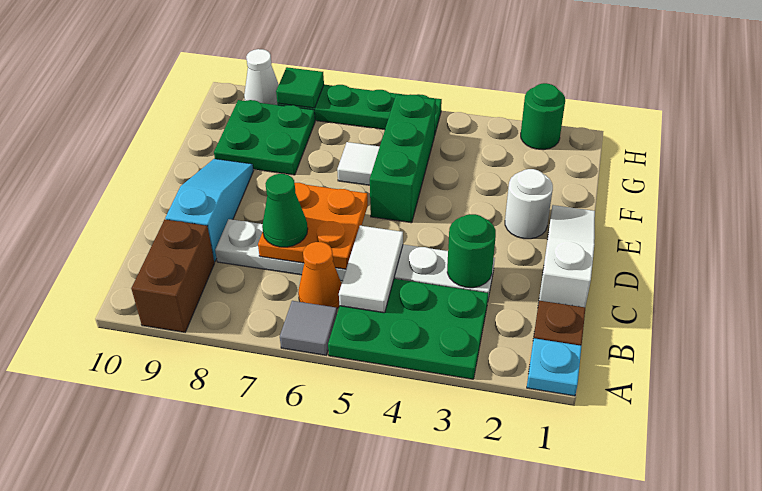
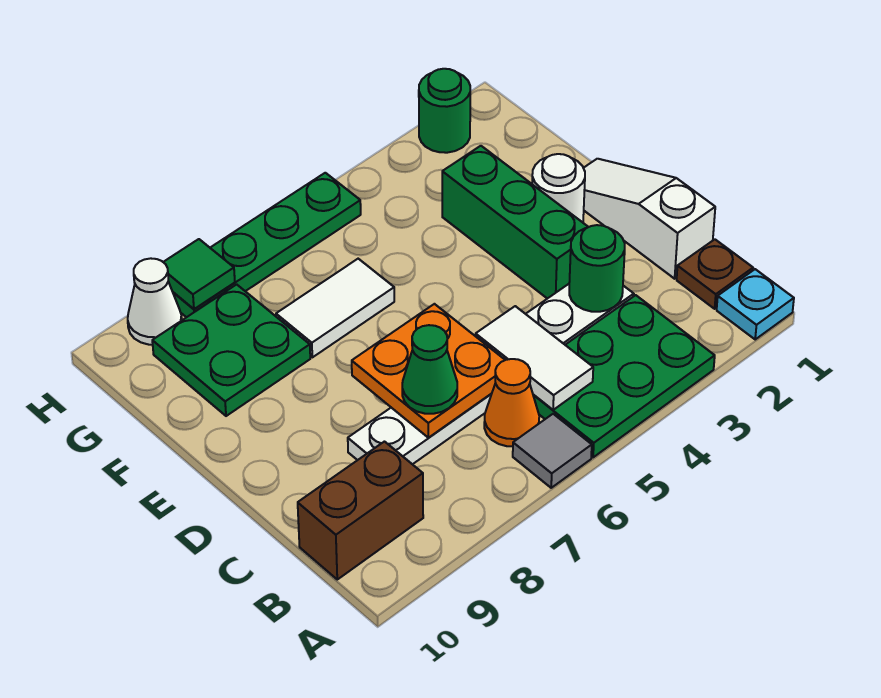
brown 1x2 brick [131,220,214,332] -> brown 1x2 brick turned to [298,442,423,579]
cyan 1x3 slope [165,159,254,262] -> none
green 1x3 brick [370,94,436,223] -> green 1x3 brick moved to [442,146,588,299]
white 1x1 tile [337,142,380,185] -> white 1x2 tile [276,259,394,357]

